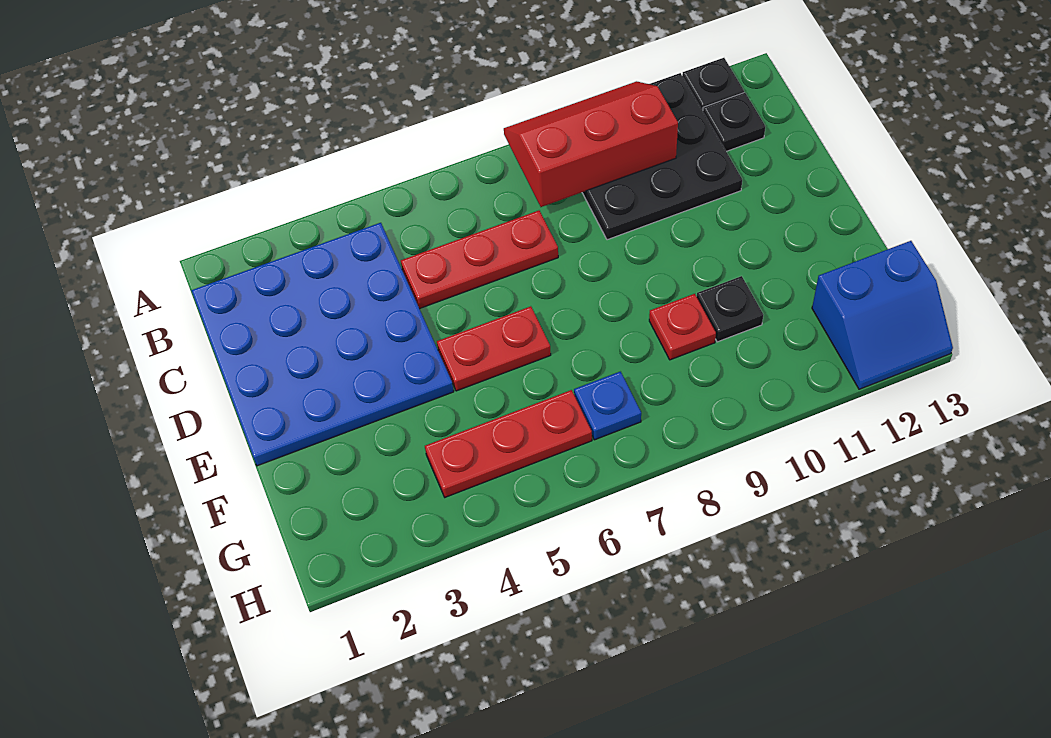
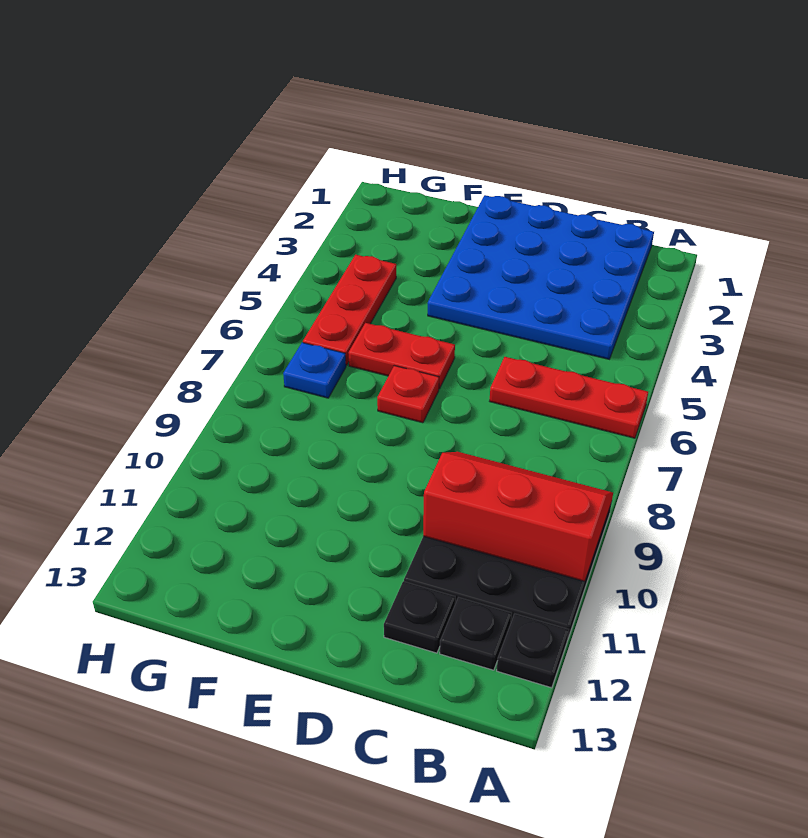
red 2x3 slope [504,81,678,207] -> red 2x3 slope turned to [423,452,613,581]
red 1x3 plate [401,211,558,309] -> red 1x3 plate turned to [490,357,648,438]
red 1x2 plate [437,306,551,391] -> red 1x2 plate turned to [348,323,455,389]
red 1x1 plate [649,294,716,360] -> red 1x1 plate moved to [377,366,439,423]
black 1x1 plate [697,276,763,342] -> black 1x1 plate moved to [384,581,455,653]
blue 2x2 slope [812,241,953,389] -> none

